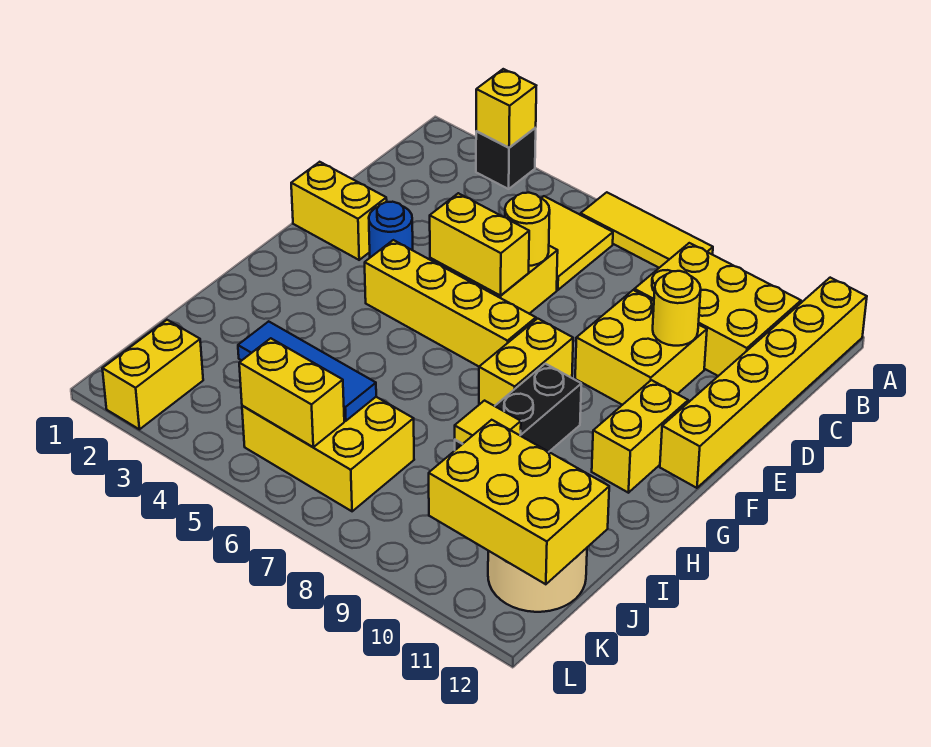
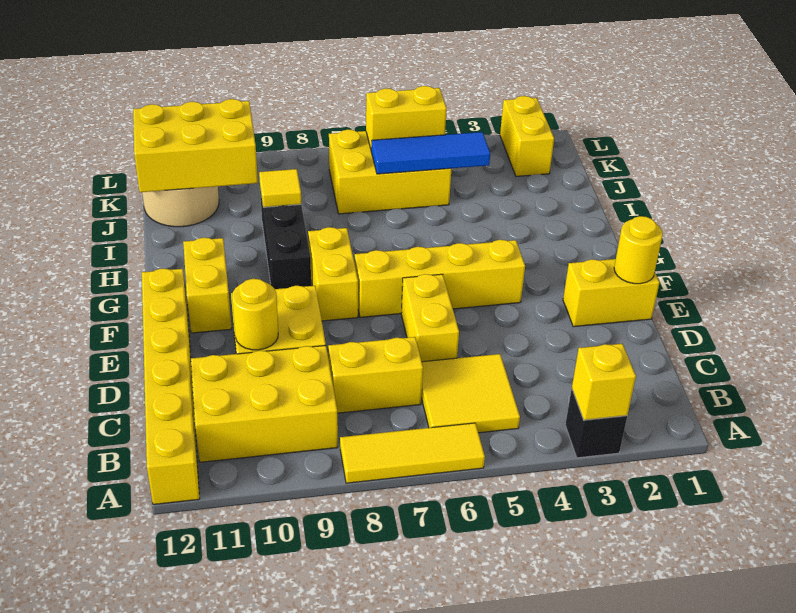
yellow 1x1 round brick [505,193,550,266] -> yellow 1x1 round brick moved to [614,216,663,284]
blue 1x1 round brick [369,202,413,257] -> none
yellow 1x2 brick [430,193,529,296] -> yellow 1x2 brick moved to [328,337,423,413]

